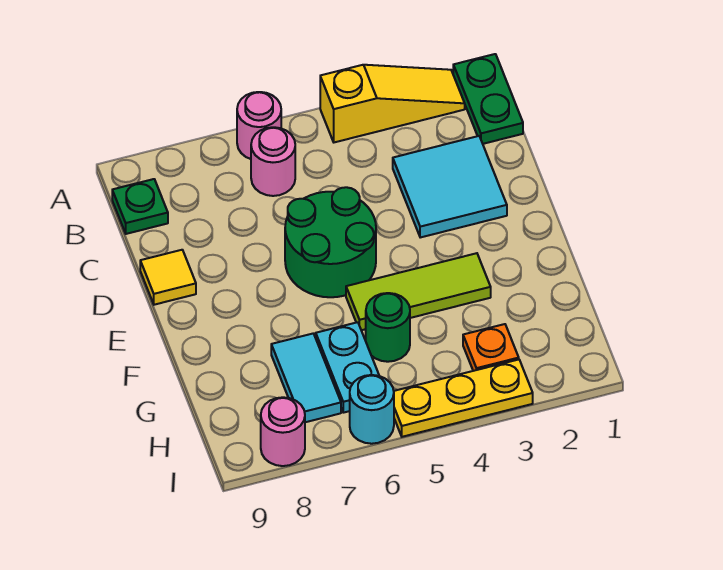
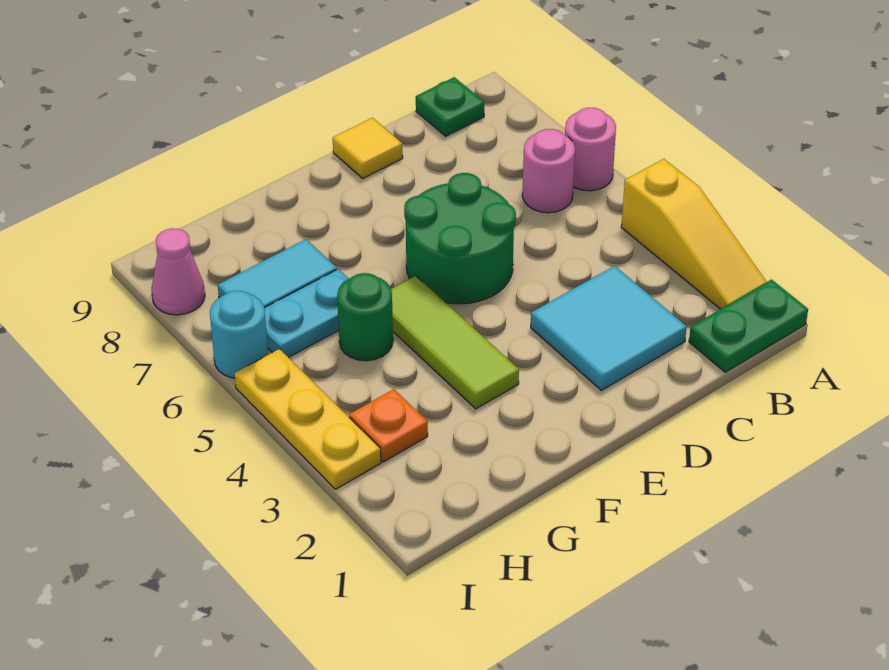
pink 1x1 round brick [261,397,305,466] -> pink 1x1 cone [151,229,205,315]

